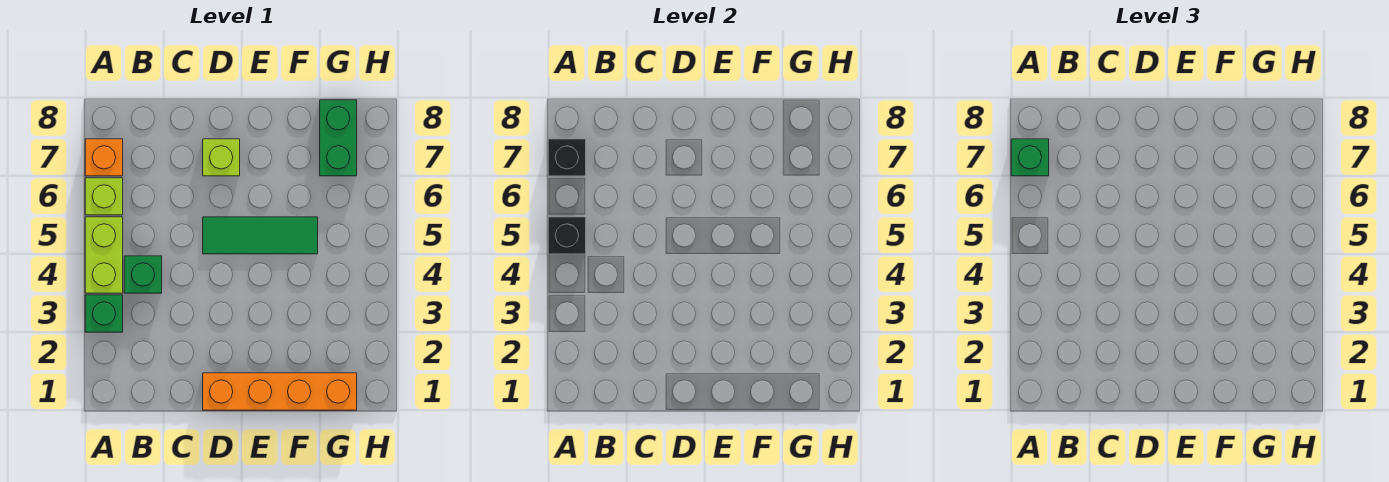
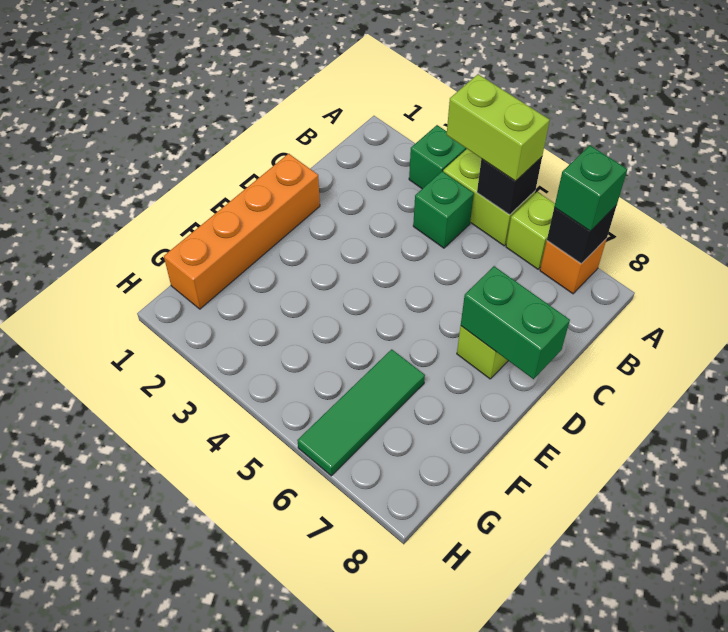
none -> lime 1x2 brick [447,74,550,181]
green 1x3 tile [203,217,318,254] -> green 1x3 tile moved to [297,349,425,476]
green 1x2 brick [320,100,357,176] -> green 1x2 brick moved to [461,266,570,379]

